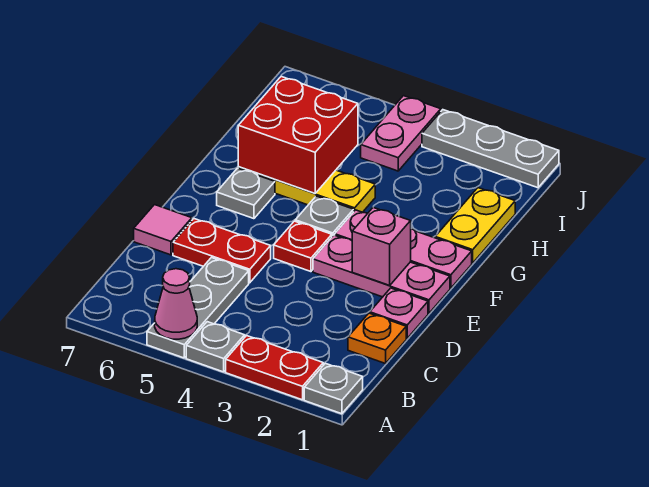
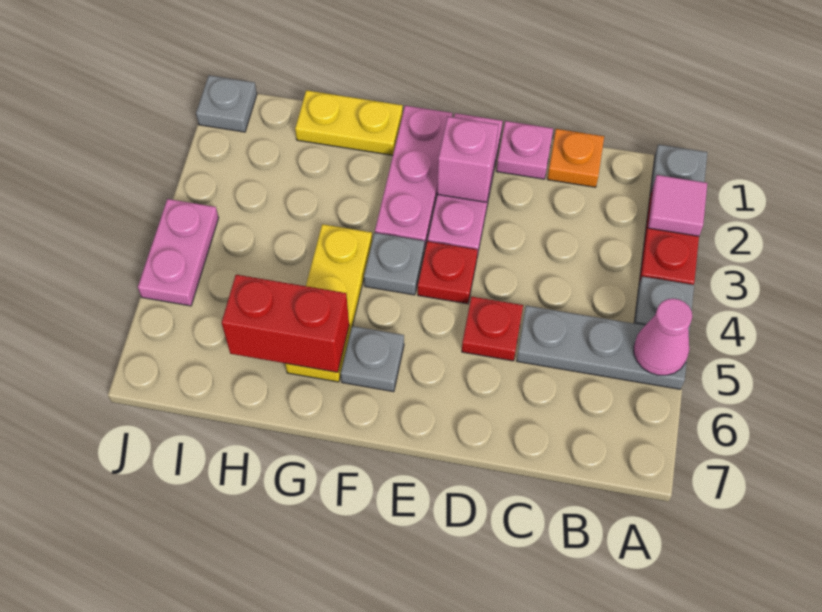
red 1x2 plate [173,219,271,283] -> red 1x1 plate [462,297,523,361]
pink 1x1 tile [134,205,192,255] -> pink 1x1 tile moved to [648,175,707,236]
red 2x2 brick [238,77,358,193] -> red 1x2 brick [222,275,349,372]
pink 1x2 plate [361,96,441,171] -> pink 1x2 plate turned to [138,199,219,306]
grey 1x3 plate [422,110,559,188] -> grey 1x1 plate [196,75,257,132]

